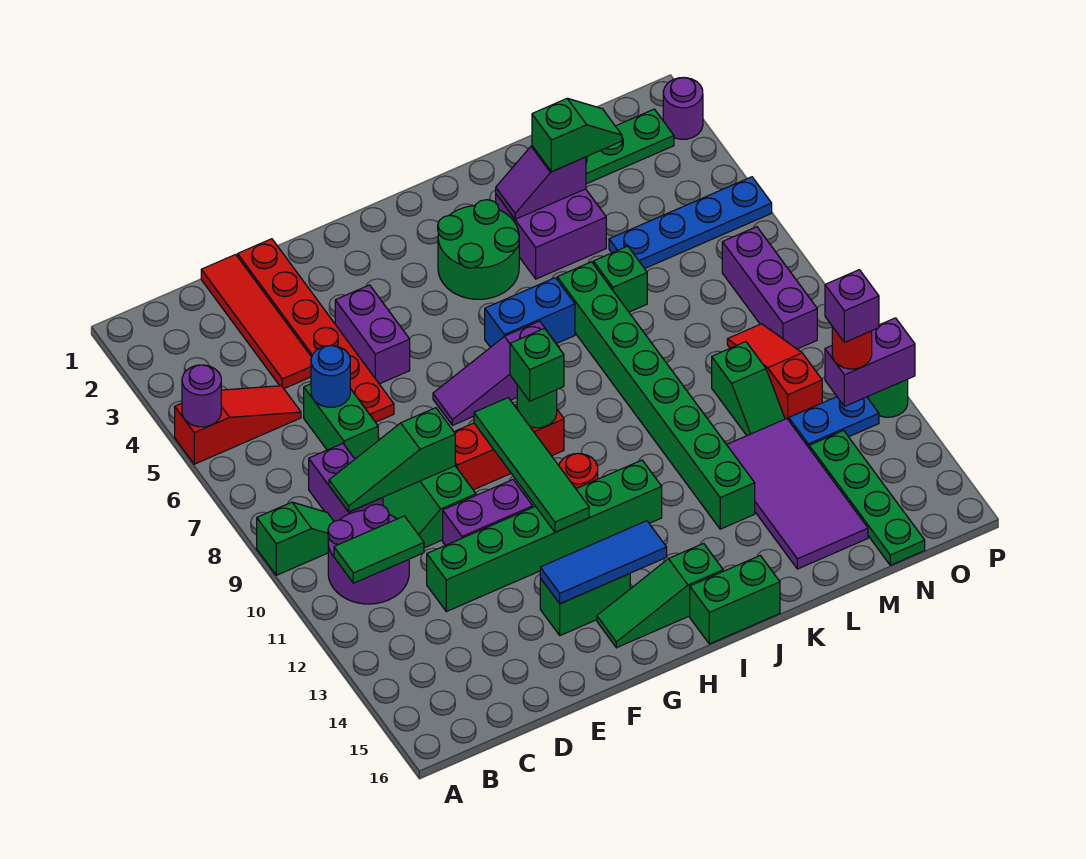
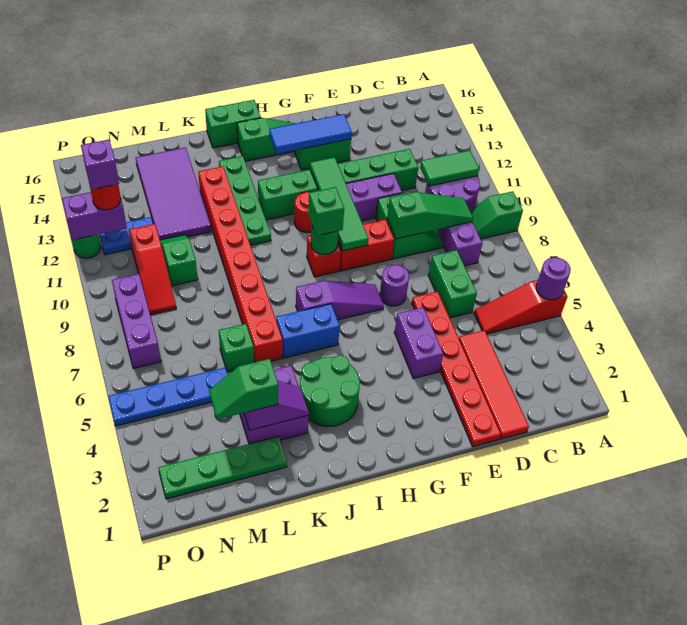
blue 1x1 round brick [311,345,350,407] -> none
green 1x8 brick [557,262,755,529] -> red 1x8 brick [198,166,283,362]
green 1x4 plate [809,431,925,565] -> green 1x4 plate moved to [219,156,271,245]
purple 1x1 round brick [663,77,703,139] -> purple 1x1 round brick moved to [380,265,409,306]

